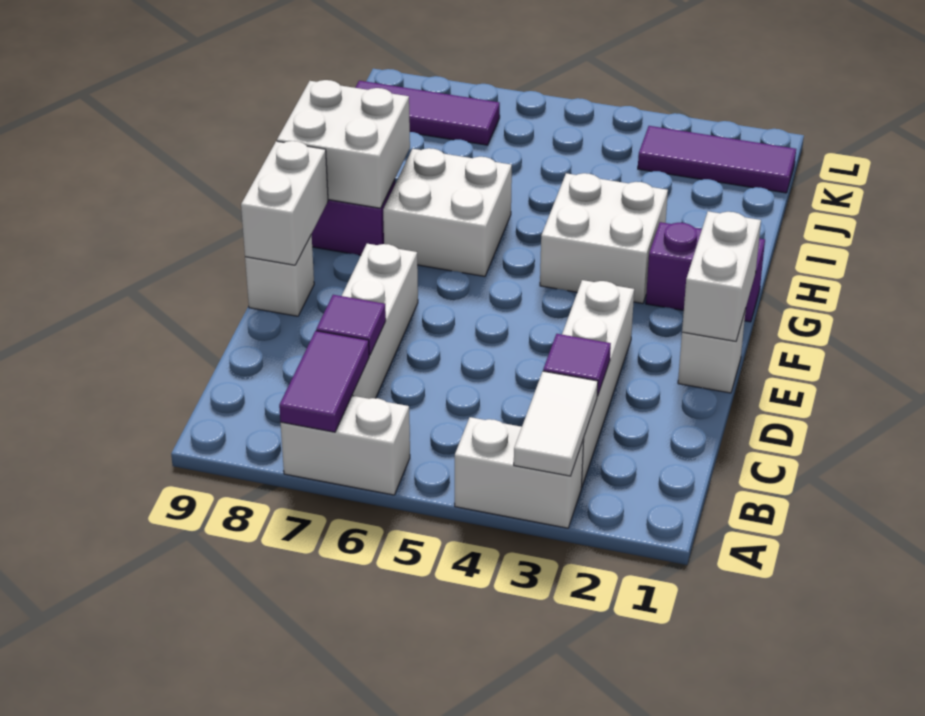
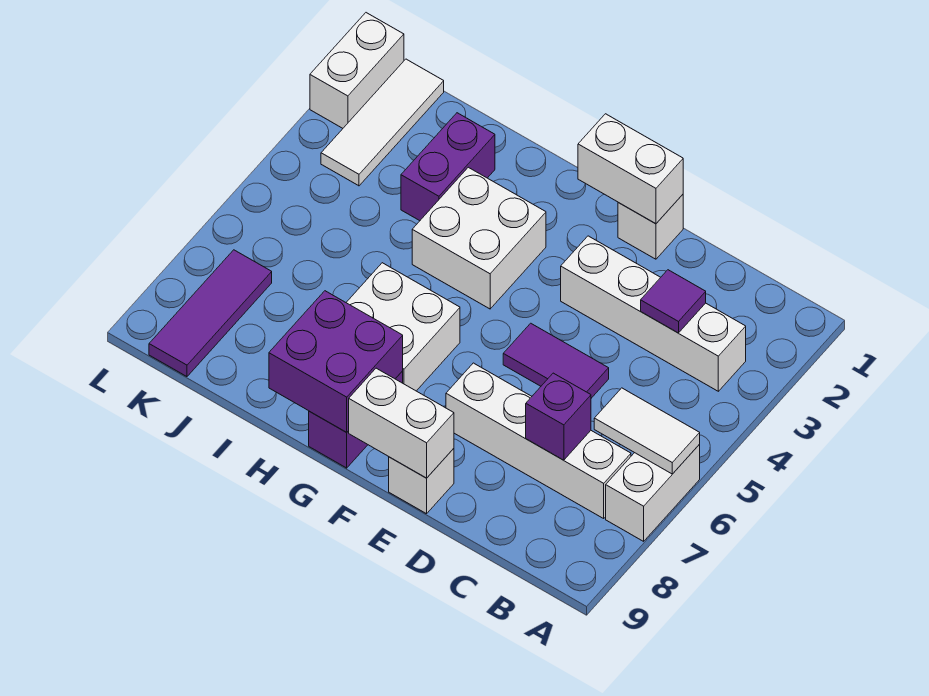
white 1x2 brick [455,417,584,528] -> white 1x2 brick moved to [310,13,404,128]
white 1x2 tile [514,371,598,476] -> white 1x2 tile moved to [594,388,700,474]
purple 1x2 tile [279,331,369,432] -> purple 1x2 tile moved to [503,323,609,398]
purple 1x1 tile [316,295,386,355] -> purple 1x1 brick [526,373,591,460]
purple 1x2 brick [646,222,765,322] -> purple 1x2 brick moved to [401,113,495,221]
white 2x2 brick [277,80,410,208] -> purple 2x2 brick [269,291,403,432]
purple 1x3 tile [638,126,796,193] -> white 1x3 tile [321,59,444,186]

